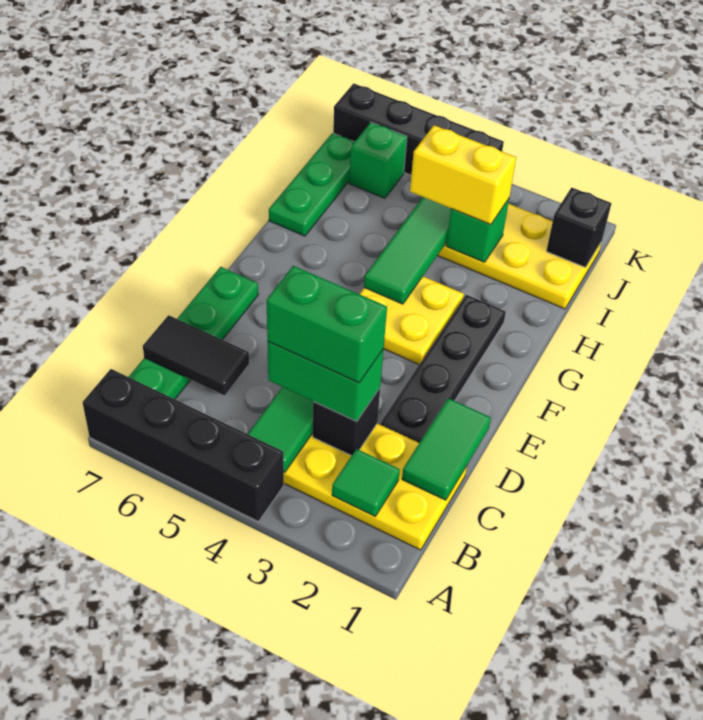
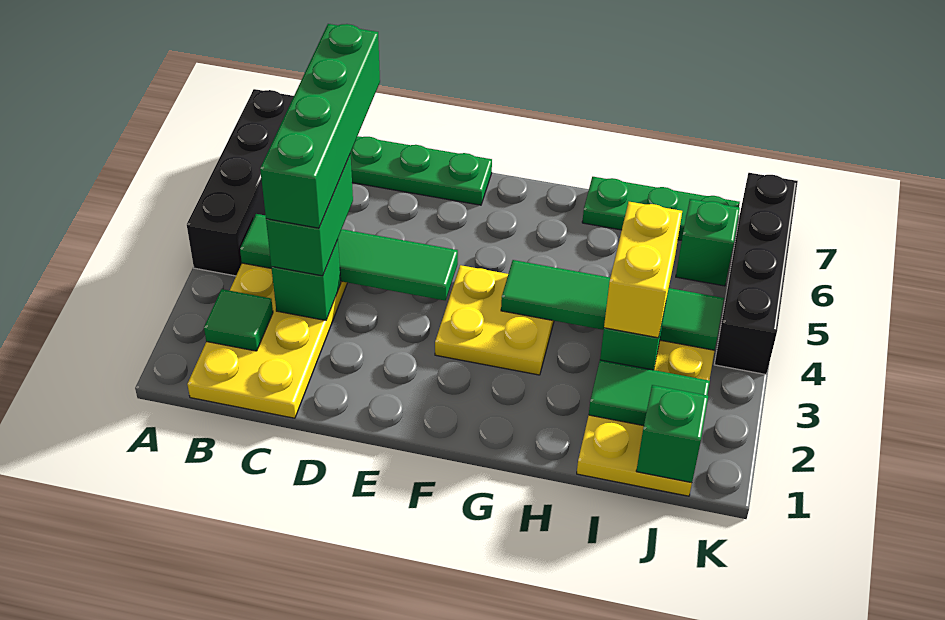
green 1x2 tile [402,398,491,500] -> green 1x2 tile moved to [589,360,710,426]
black 1x1 brick [313,388,380,456] -> green 1x1 brick [271,240,341,320]
green 1x2 brick [267,266,387,383] -> green 1x4 brick [260,24,380,228]
black 1x2 tile [143,315,249,395] -> none
black 1x4 plate [380,295,506,443] -> none
black 1x1 brick [546,188,611,267] -> green 1x1 brick [636,385,708,483]

